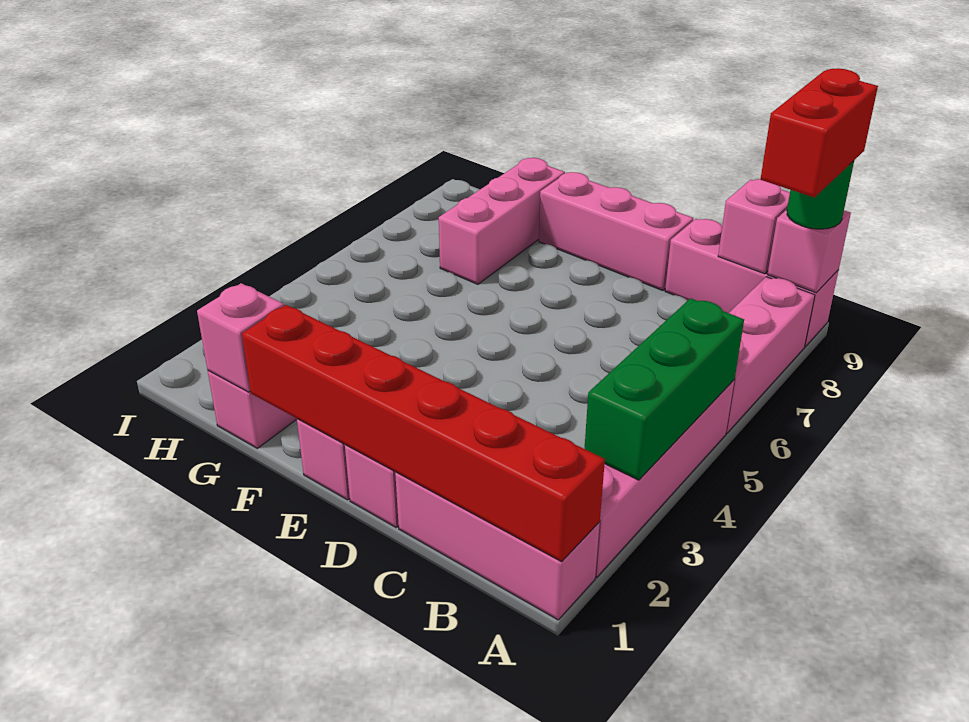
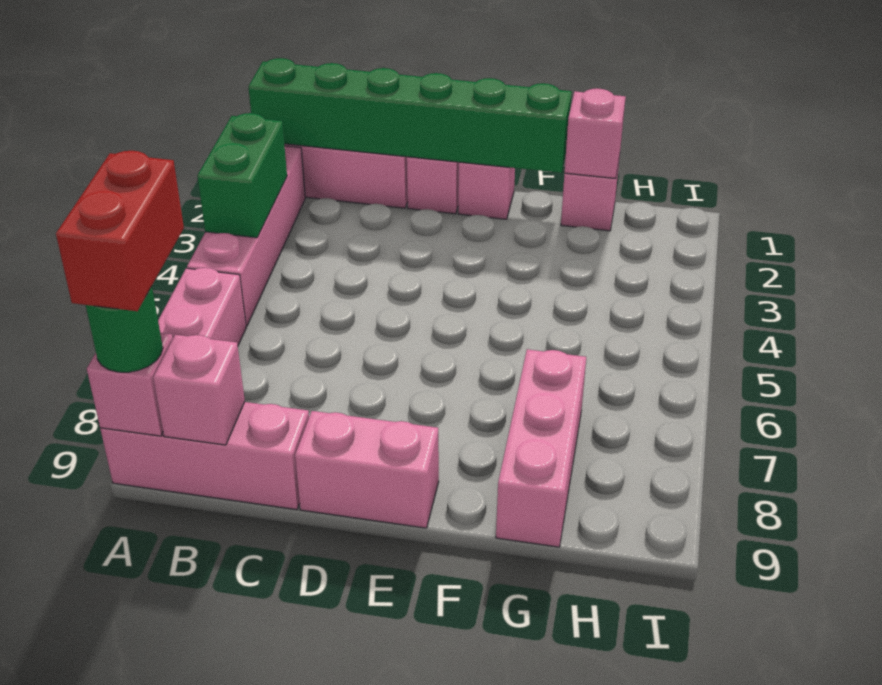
red 1x6 brick [242,305,605,562] -> green 1x6 brick [248,58,572,173]
green 1x3 brick [585,298,744,480] -> green 1x2 brick [197,113,287,238]
pink 1x3 brick [539,172,693,291] -> pink 1x2 brick [295,411,439,528]

